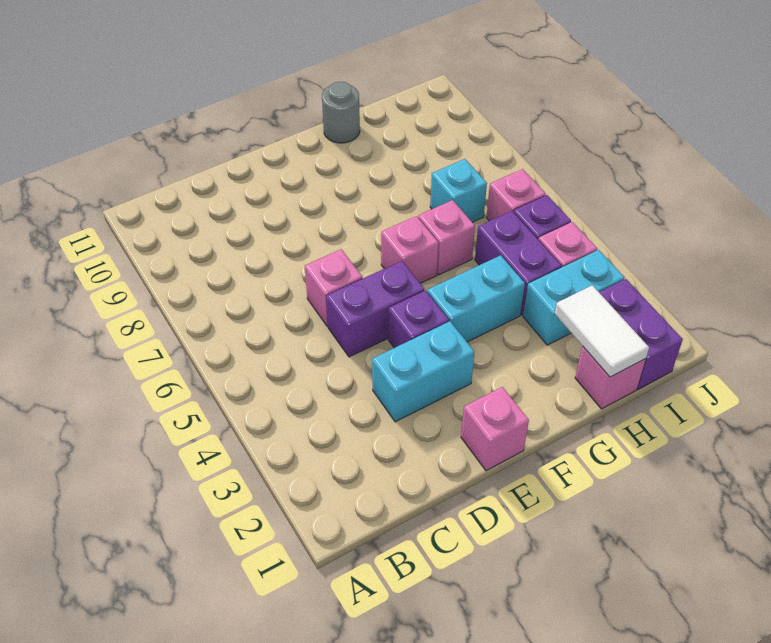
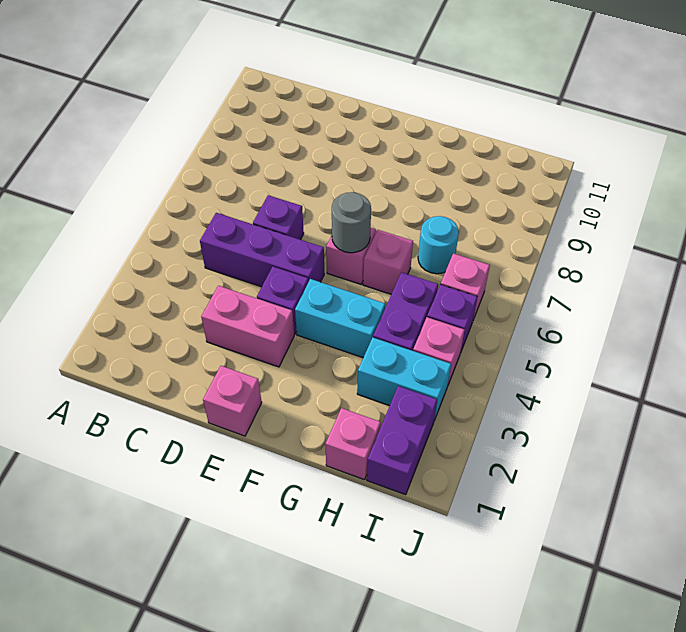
cyan 1x2 brick [372,321,474,422] -> pink 1x2 brick [201,286,294,367]
purple 1x2 brick [326,261,424,357] -> purple 1x3 brick [200,213,324,287]
pink 1x1 brick [305,249,363,326] -> purple 1x1 brick [253,195,304,240]
grey 1x1 round brick [322,82,360,143] -> grey 1x1 round brick moved to [332,192,371,253]
white 1x2 tile [555,285,649,377] -> none
cyan 1x1 brick [430,159,487,222] -> cyan 1x1 round brick [418,216,459,274]

